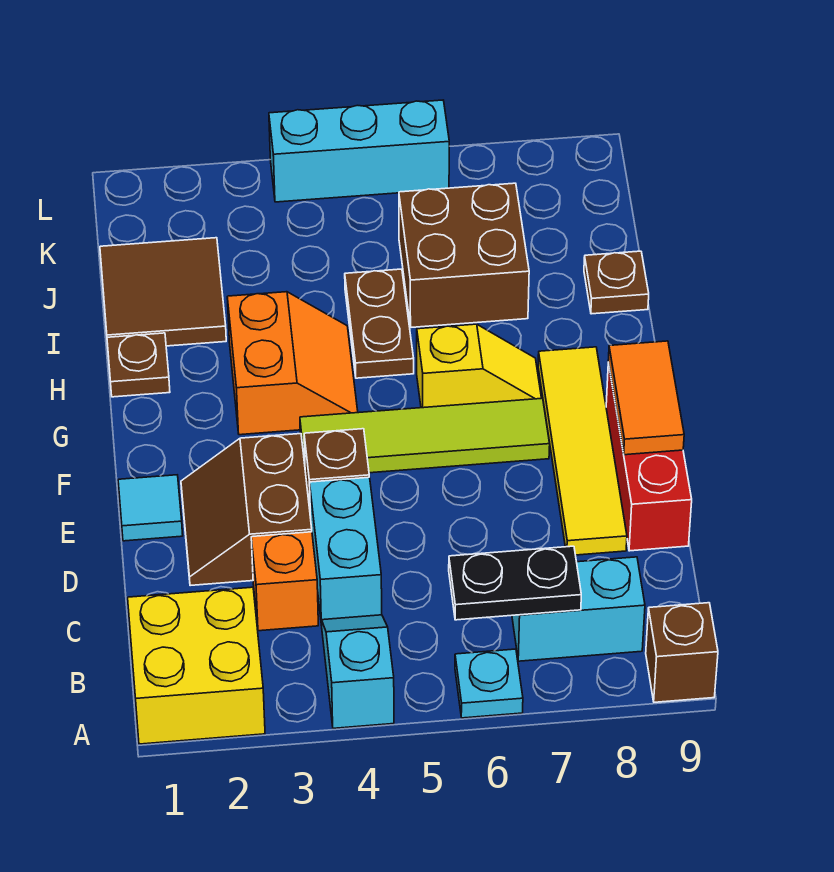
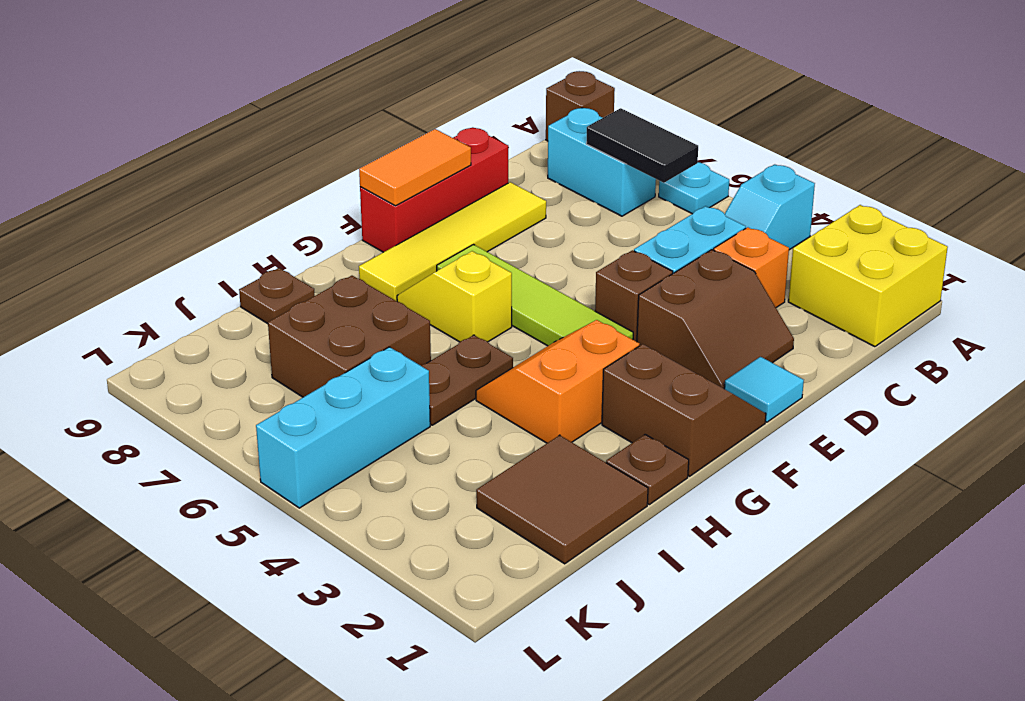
black 1x2 plate [449,546,581,620] -> black 1x2 tile [586,108,698,183]
none -> brown 2x2 slope [602,344,766,476]
cyan 1x3 brick [269,100,449,202] -> cyan 1x3 brick turned to [256,347,430,508]

